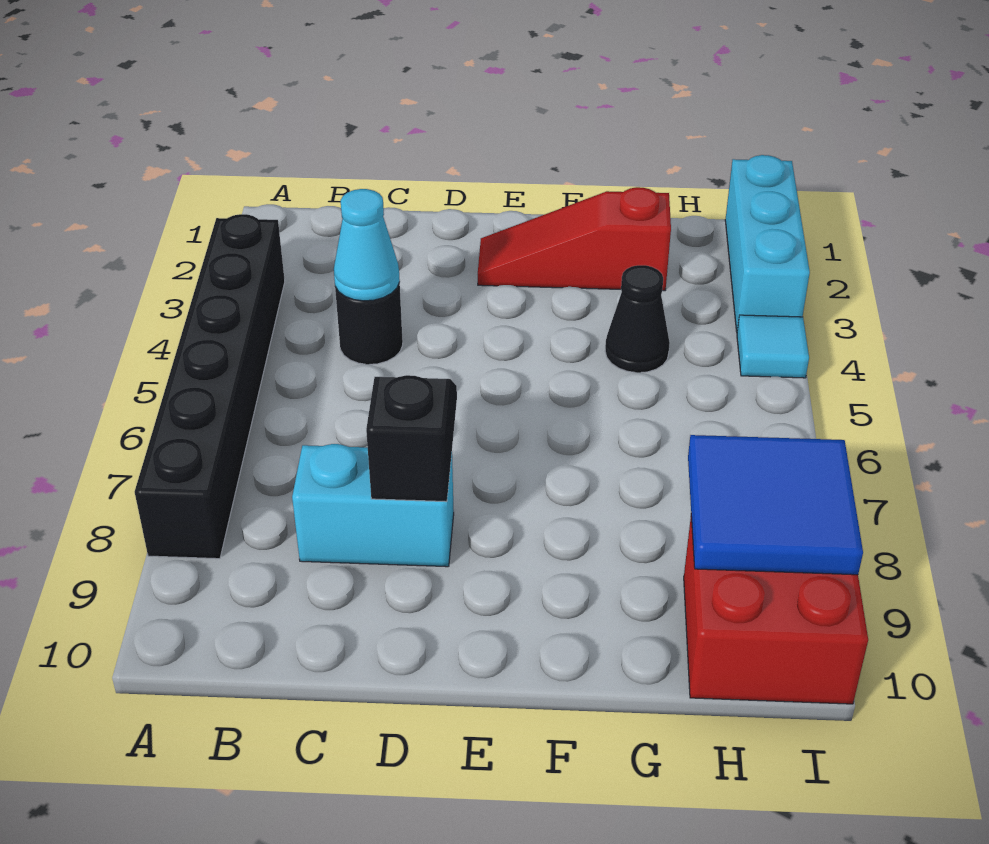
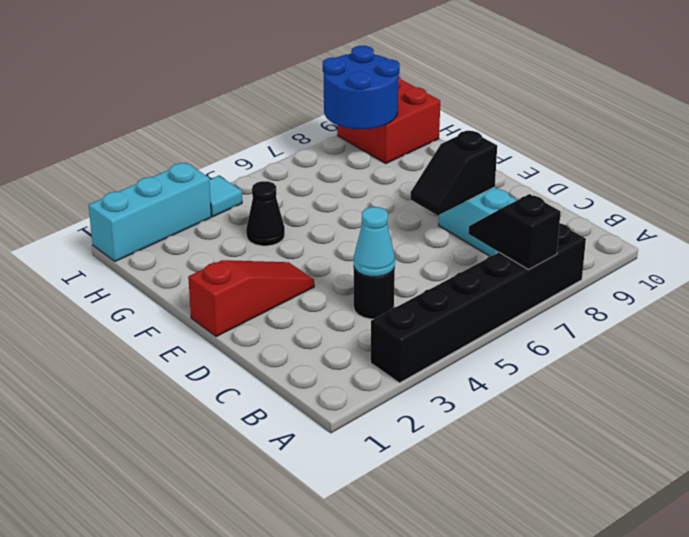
none -> black 1x2 slope [468,194,561,270]
red 1x3 slope [478,187,671,291] -> red 1x3 slope turned to [188,260,314,337]
blue 2x2 tile [688,435,863,575] -> blue 2x2 round brick [323,46,400,130]

